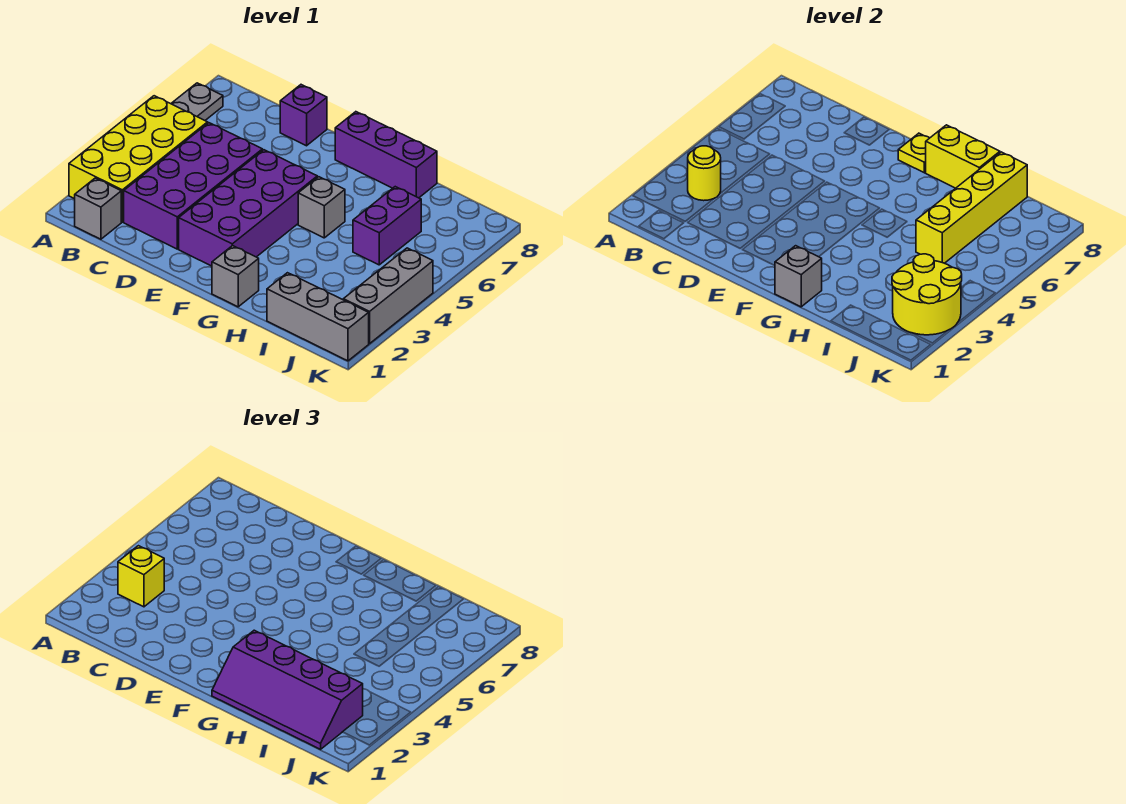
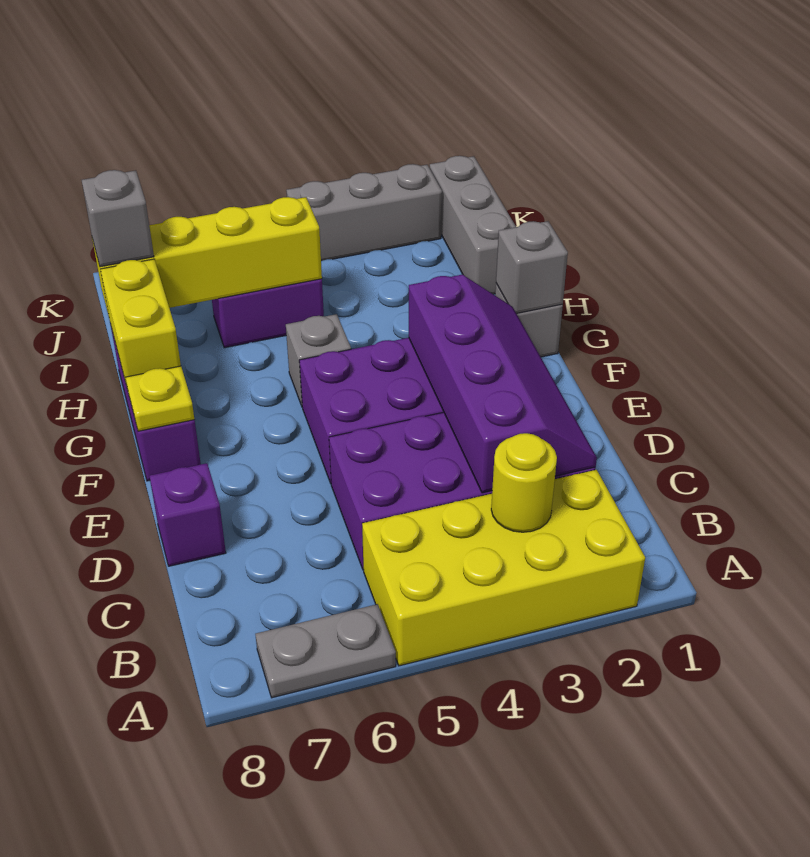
grey 1x1 brick [75,178,121,239] -> grey 1x1 brick moved to [82,170,154,267]
yellow 1x1 brick [118,546,164,607] -> none
purple 2x4 slope [212,630,363,749] -> purple 2x4 slope moved to [409,274,597,493]
yellow 2x2 round brick [892,254,962,335] -> none

